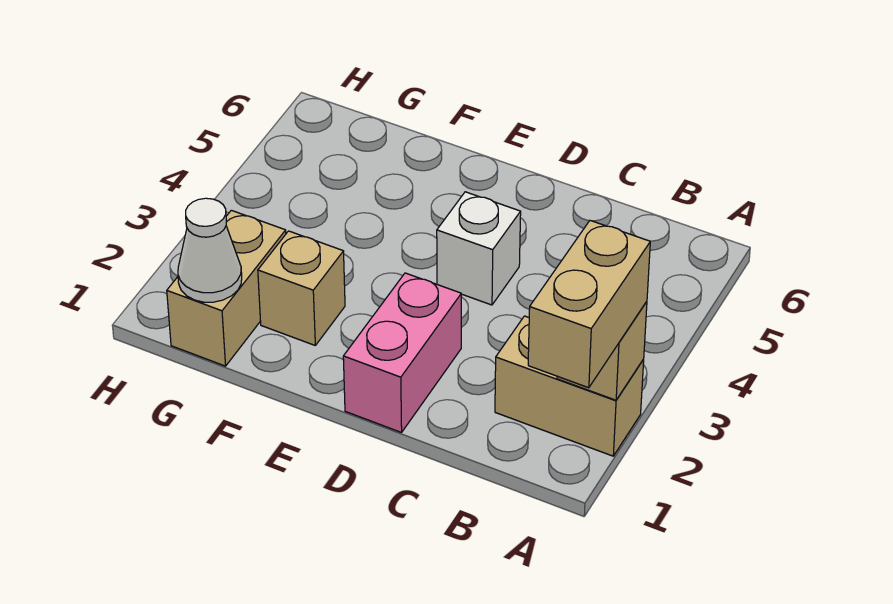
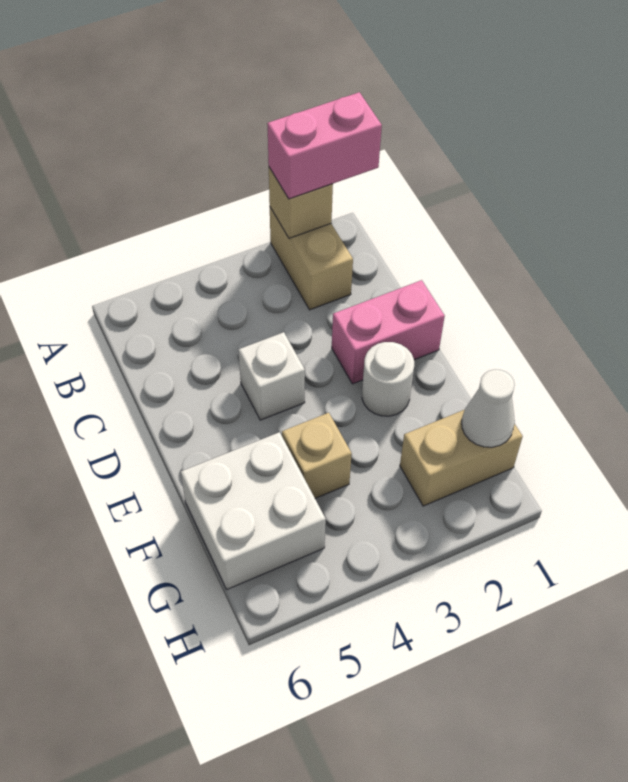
tan 1x2 brick [528,221,650,388] -> pink 1x2 brick [267,92,382,199]
none -> white 1x1 round brick [362,342,414,416]
tan 1x1 brick [258,231,345,345] -> tan 1x1 brick moved to [282,413,352,498]
none -> white 2x2 brick [181,432,326,589]

